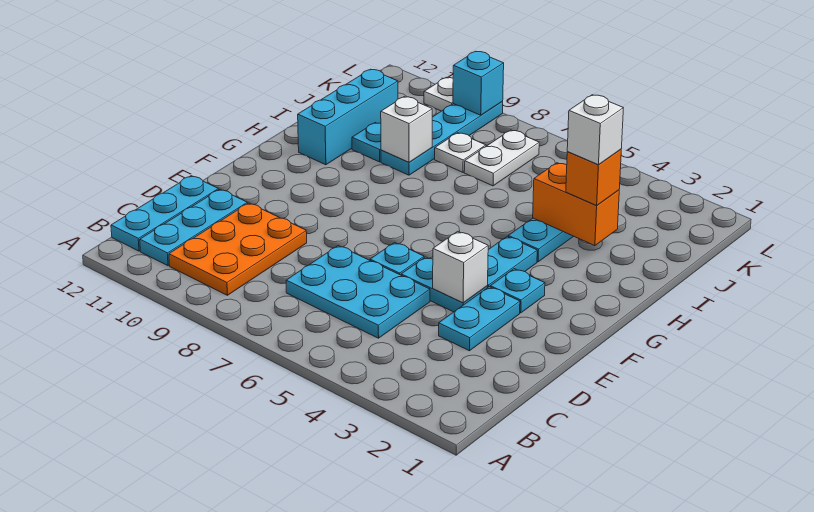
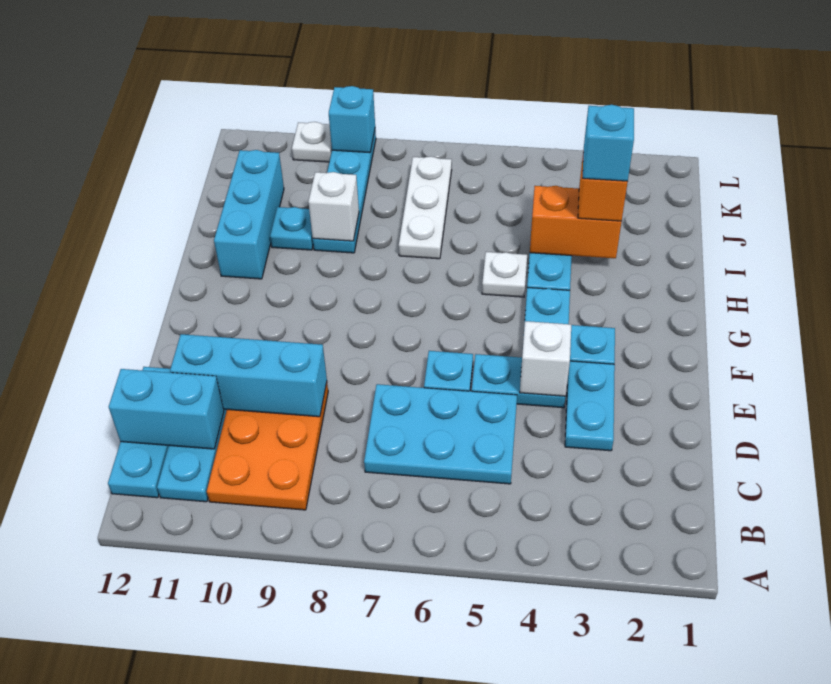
none -> cyan 1x2 brick [109,369,224,449]
none -> cyan 1x3 brick [170,334,327,417]
white 1x1 brick [567,95,623,165] -> cyan 1x1 brick [583,105,634,181]
white 1x2 plate [464,130,539,186] -> white 1x3 plate [399,157,452,259]
white 1x1 plate [435,133,486,172] -> white 1x1 plate moved to [482,252,527,297]

